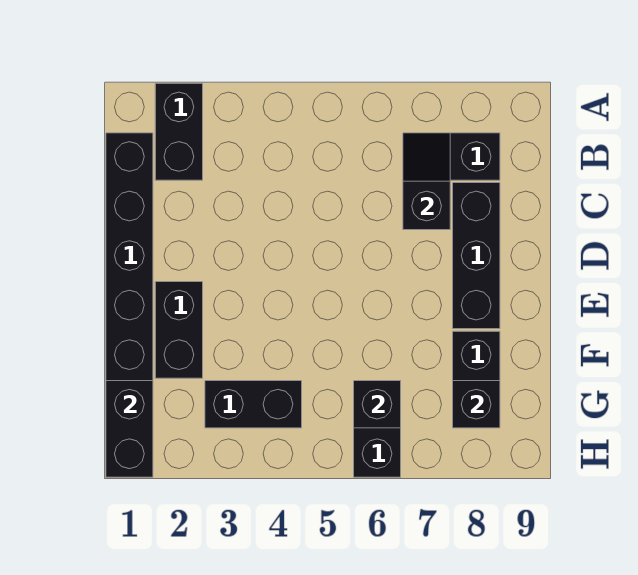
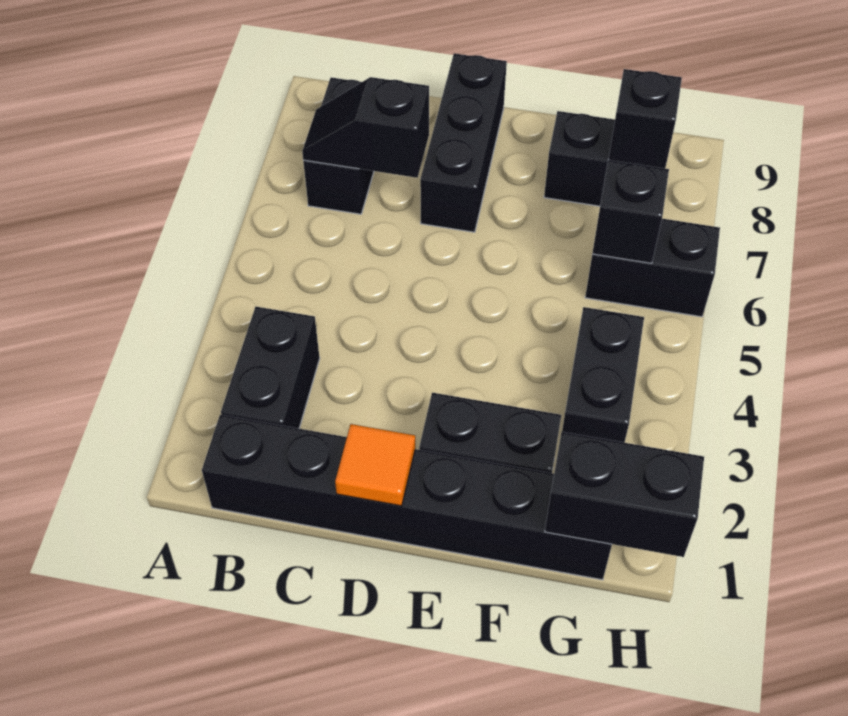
black 1x2 brick [155,83,203,180] -> black 1x2 brick turned to [221,307,320,429]
black 1x3 brick [453,183,500,329] -> black 1x3 brick turned to [420,53,507,232]
none -> orange 1x1 tile [335,424,415,506]

